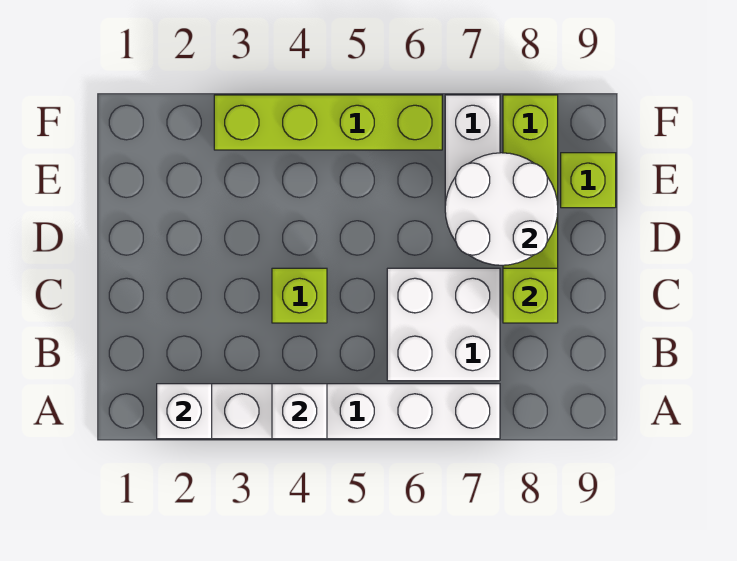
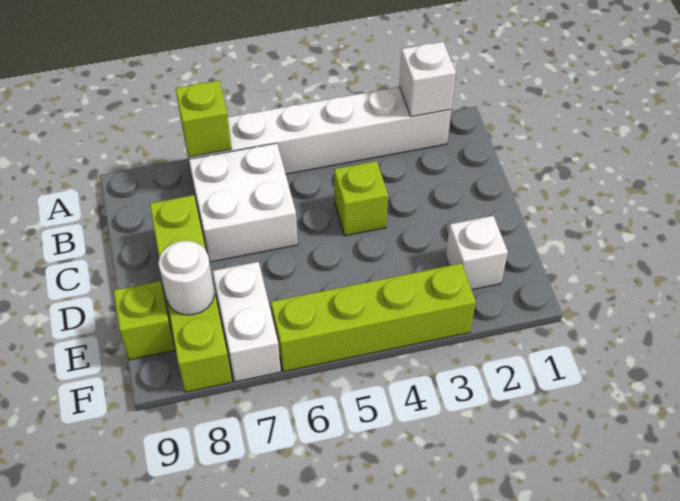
white 1x1 brick [272,384,327,439] -> white 1x1 brick moved to [446,216,508,290]
lime 1x1 brick [503,268,558,323] -> lime 1x1 brick moved to [175,80,232,157]
white 2x2 round brick [445,153,558,265] -> white 1x1 round brick [159,241,214,315]

